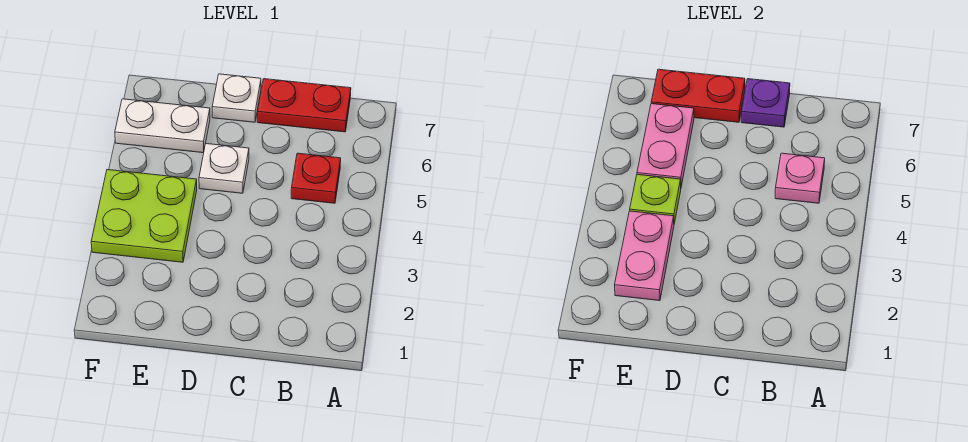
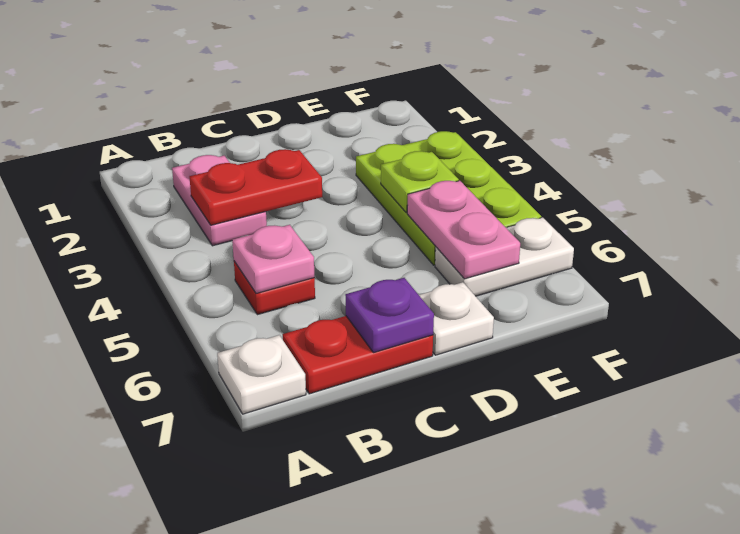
white 1x1 plate [199,144,249,193] -> white 1x1 plate moved to [217,335,306,414]
red 1x2 plate [651,69,745,122] -> red 1x2 plate moved to [189,149,322,225]
pink 1x2 plate [615,211,674,301] -> pink 1x2 plate moved to [172,155,267,246]
lime 2x2 plate [91,170,197,262] -> lime 2x3 plate [356,131,541,265]

